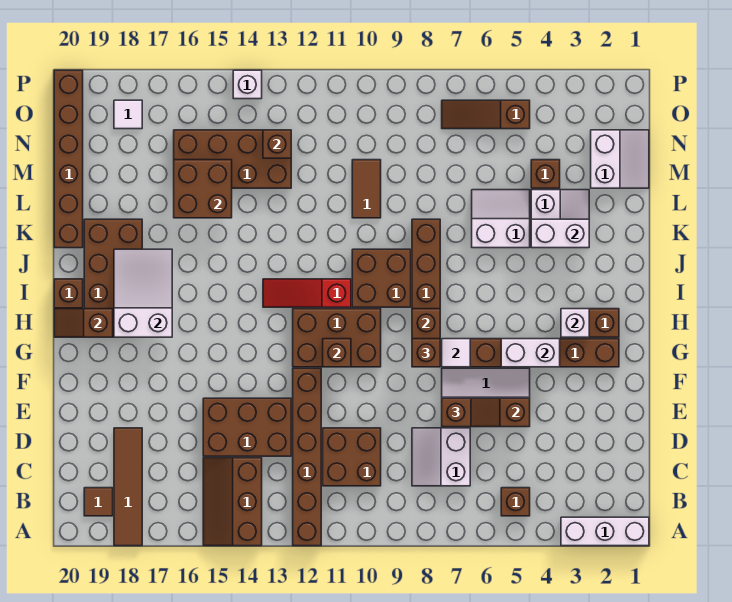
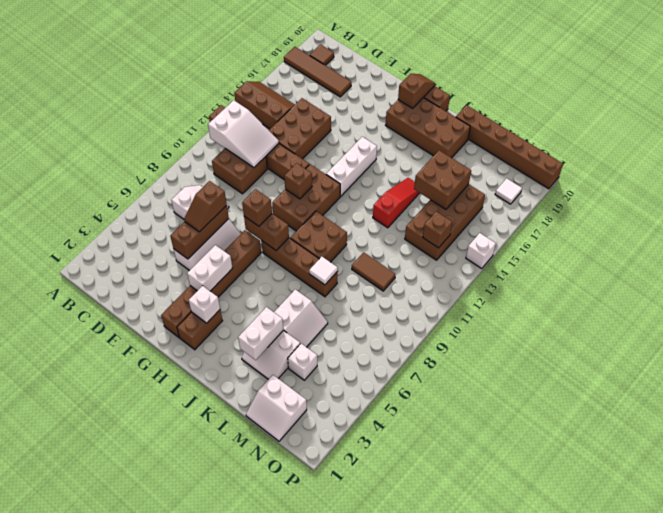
white 1x3 brick [561,517,649,546] -> white 1x3 brick moved to [326,137,377,196]
brown 1x1 brick [501,488,530,516] -> none
white 1x1 tile [442,339,470,367] -> white 1x1 tile moved to [309,257,338,285]
white 2x3 slope [114,249,172,337] -> white 2x3 slope moved to [208,100,279,168]
red 1x3 slope [263,279,351,307] -> red 1x3 slope moved to [373,178,419,228]
brown 1x1 brick [531,160,560,188] -> white 1x1 brick [288,344,317,380]
brown 1x3 slope [442,100,530,129] -> none

